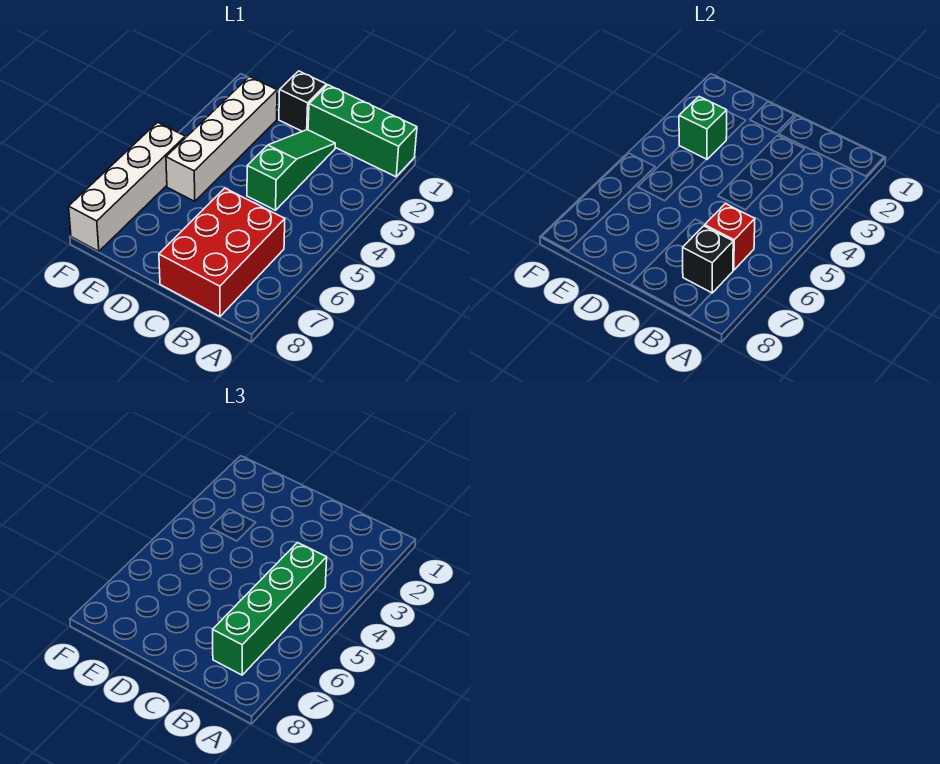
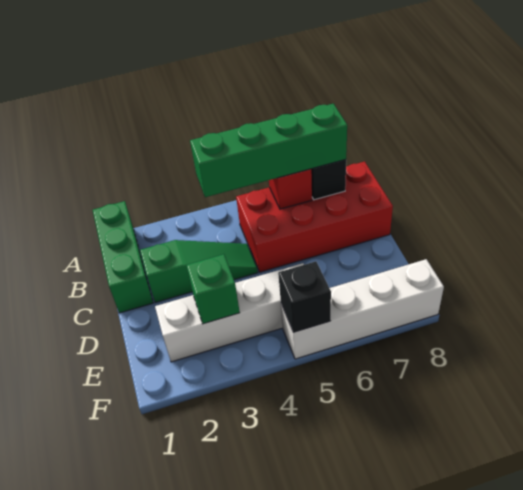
red 2x3 brick [159,188,285,316] -> red 2x4 brick [236,161,393,272]
green 1x3 slope [247,130,335,210] -> green 1x3 slope turned to [140,240,258,303]
black 1x1 brick [279,71,327,131] -> black 1x1 brick moved to [278,261,331,332]

